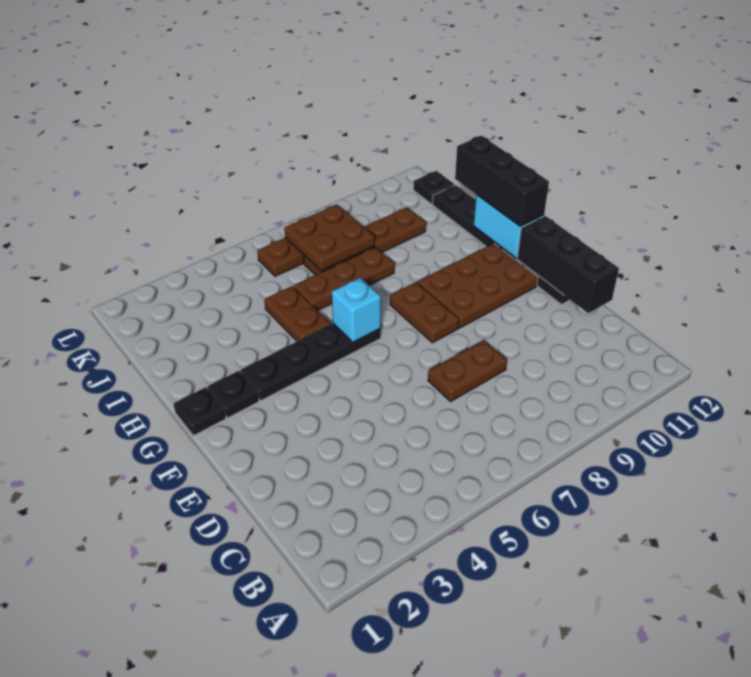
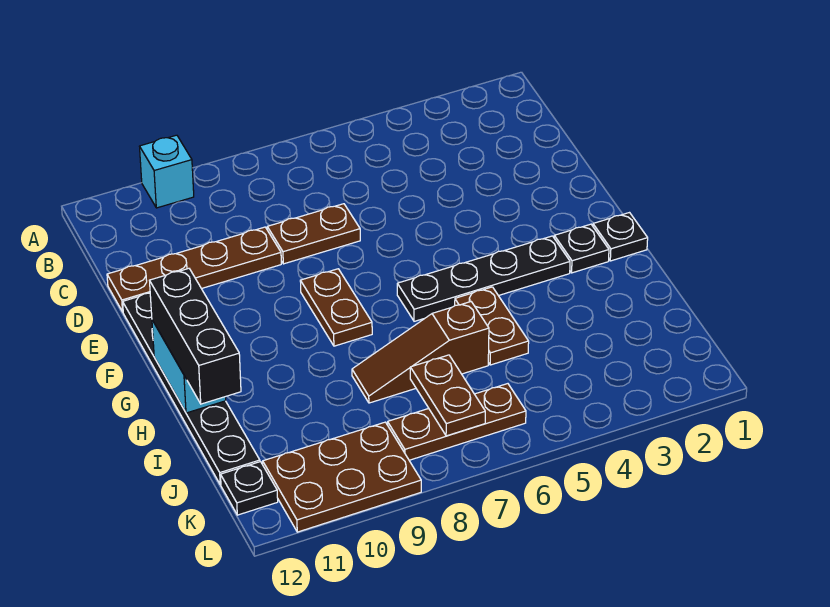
black 1x3 brick [517,216,619,313] -> none
brown 2x3 plate [417,243,538,328] -> brown 2x3 plate moved to [263,422,421,532]
cyan 1x1 brick [332,278,381,342] -> cyan 1x1 brick moved to [140,135,194,208]
brown 1x3 plate [294,247,394,311] -> brown 1x3 slope [352,302,489,403]
brown 1x4 plate [303,207,426,275] -> brown 1x4 plate moved to [107,227,281,312]
brown 2x2 plate [284,205,374,271] -> brown 1x2 plate [410,355,485,436]

